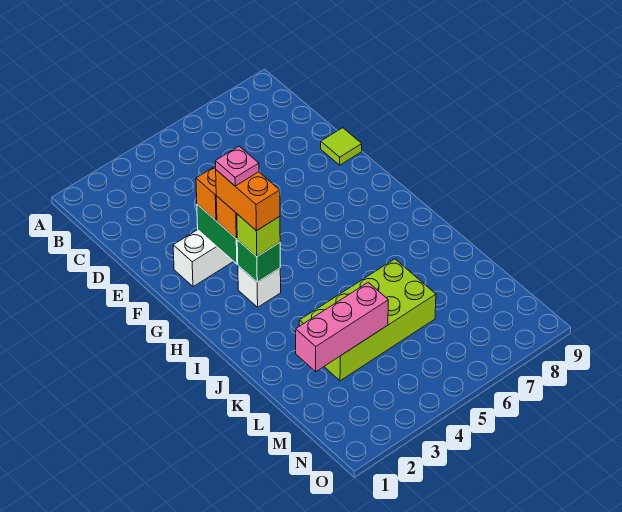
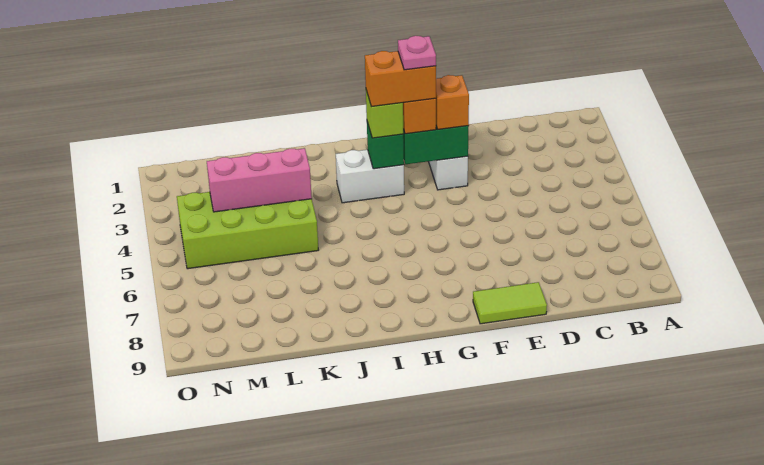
lime 1x1 tile [321,128,362,165] -> lime 1x2 tile [473,282,547,324]
white 1x1 brick [238,266,281,307] -> white 1x2 brick [336,150,404,203]
lime 2x4 brick [299,259,436,381] -> lime 2x4 brick turned to [177,192,318,269]
pink 1x3 brick [296,282,388,371] -> pink 1x3 brick turned to [207,148,312,212]

